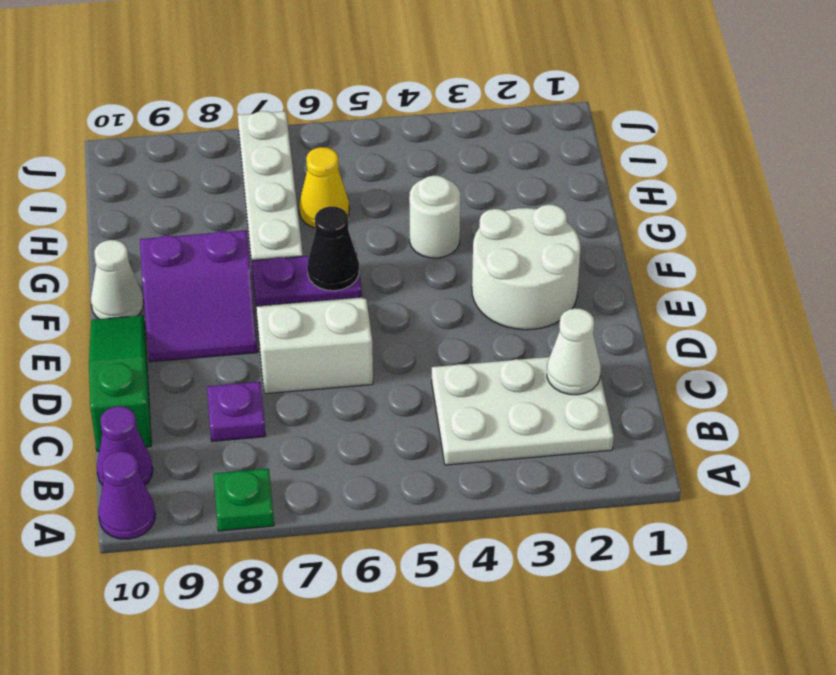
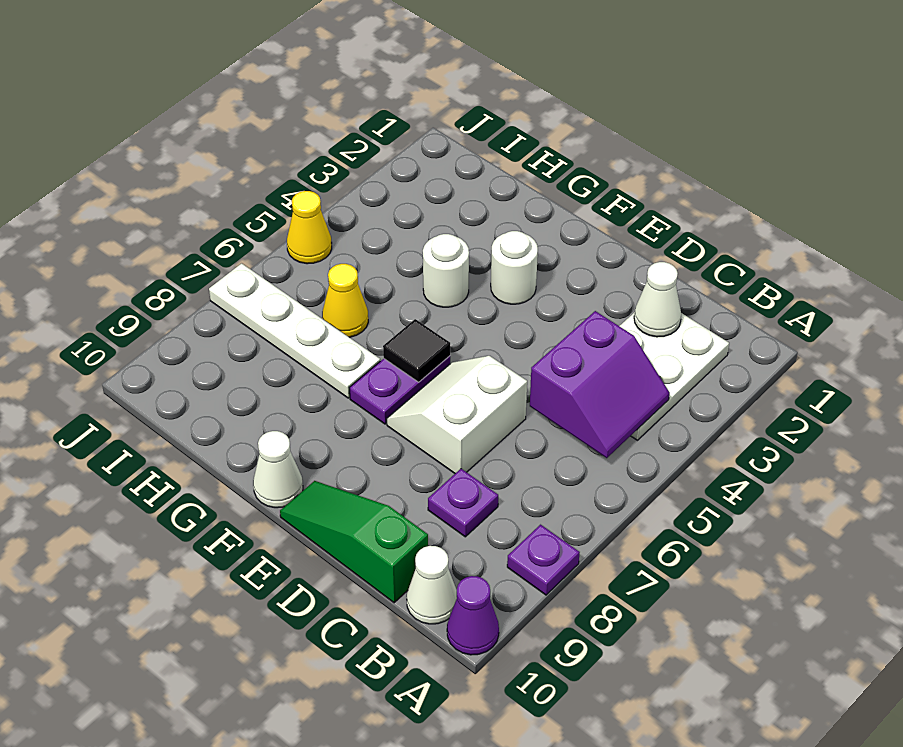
green 1x1 plate [214,469,274,531] -> purple 1x1 plate [507,525,580,595]
purple 1x1 cone [97,406,153,485] -> white 1x1 cone [407,546,457,624]
white 2x2 round brick [472,205,581,330] -> white 1x1 round brick [491,231,538,304]
purple 2x2 slope [140,230,257,362] -> purple 2x2 slope moved to [530,311,670,458]
black 1x1 cone [307,206,359,291] -> black 1x1 tile [383,319,450,382]
none -> yellow 1x1 cone [287,191,332,264]

